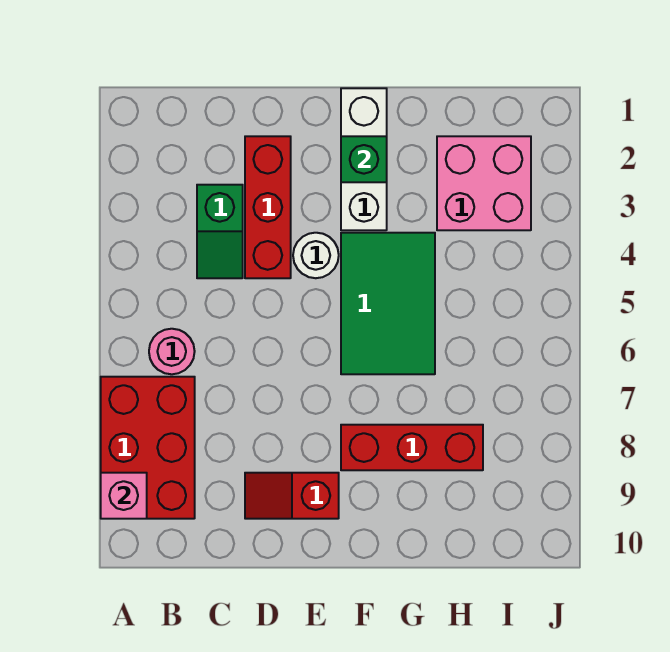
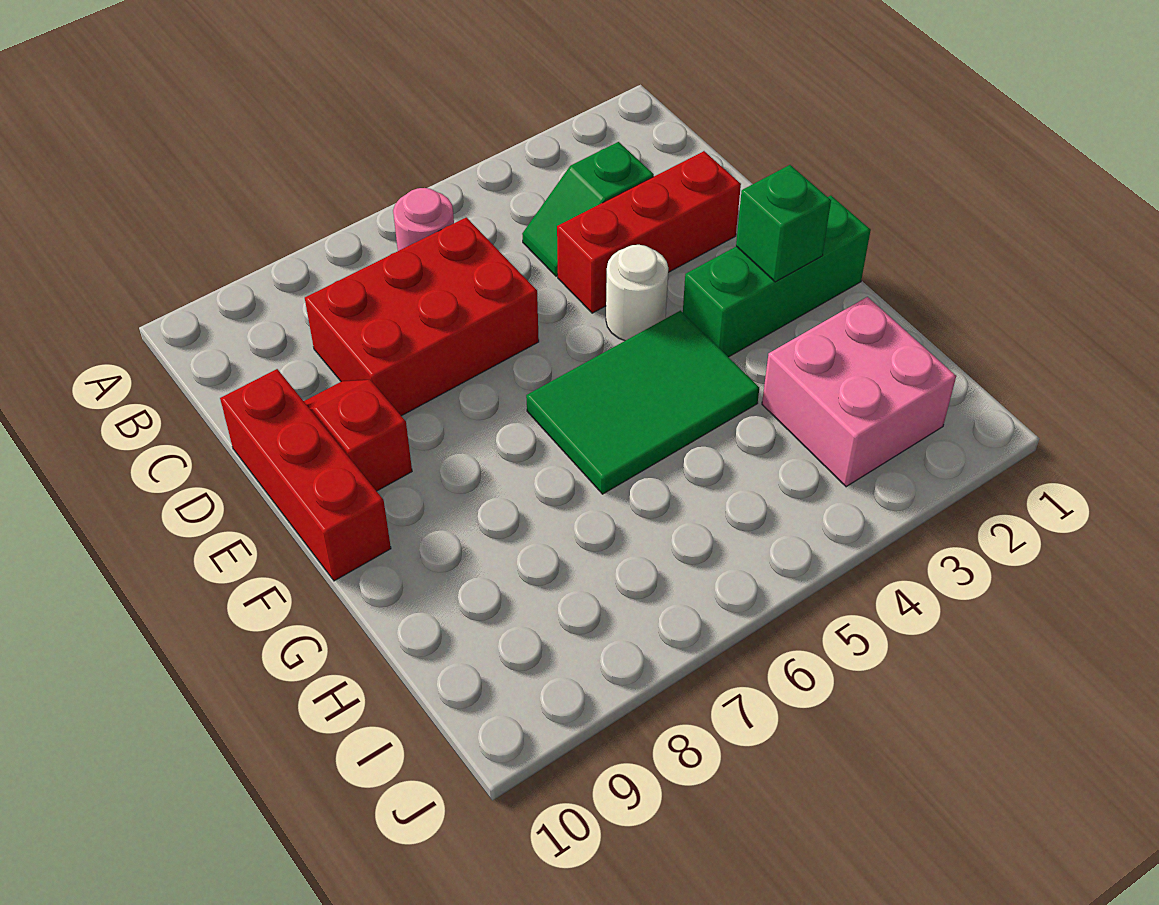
red 2x3 brick [101,377,195,519] -> red 2x3 brick moved to [305,217,539,416]
pink 1x1 brick [101,473,147,519] -> none
white 1x3 brick [341,88,387,230] -> green 1x3 brick [683,195,871,357]
red 1x3 brick [341,425,483,470] -> red 1x3 brick moved to [220,369,391,581]

